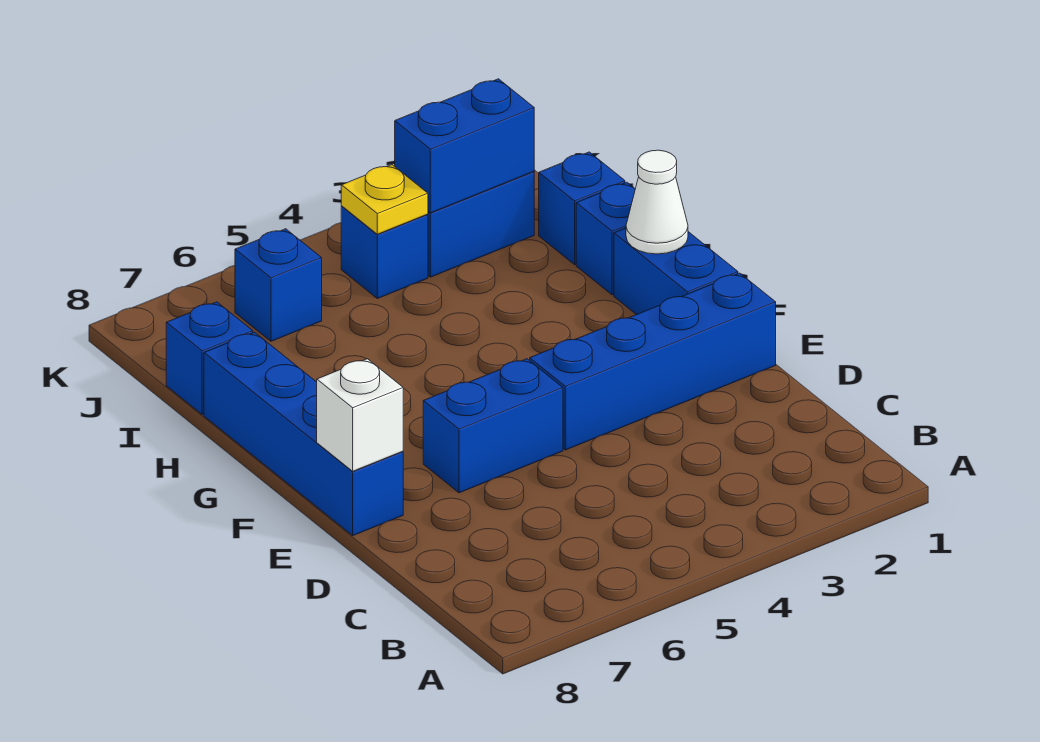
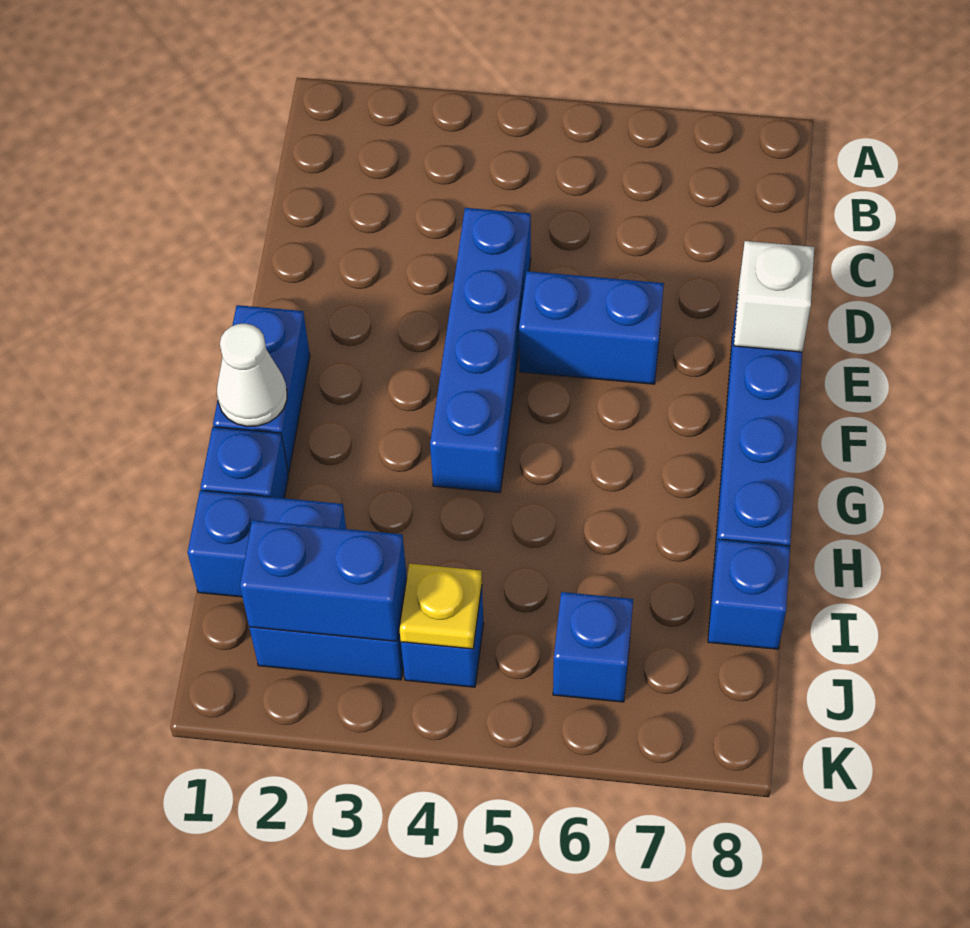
blue 1x4 brick [530,273,776,450] -> blue 1x4 brick turned to [430,208,531,493]
blue 1x1 brick [539,152,625,265] -> blue 1x2 brick [187,490,346,597]

